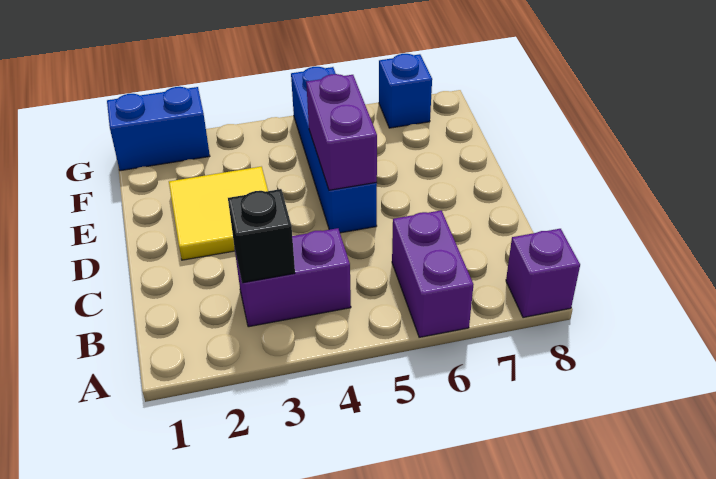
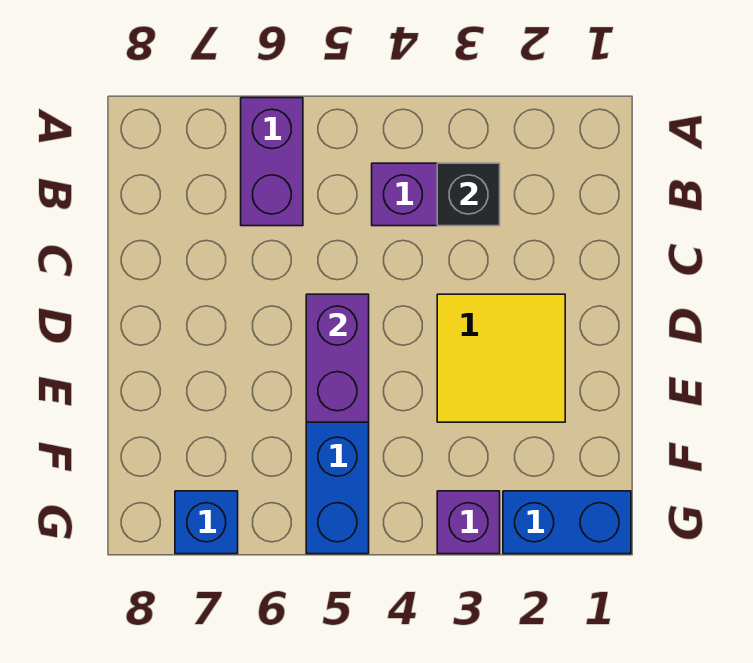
purple 1x1 brick [506,229,580,318] -> purple 1x1 brick moved to [437,491,500,554]

